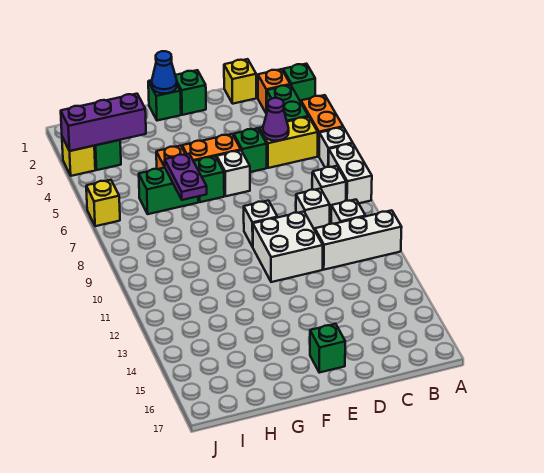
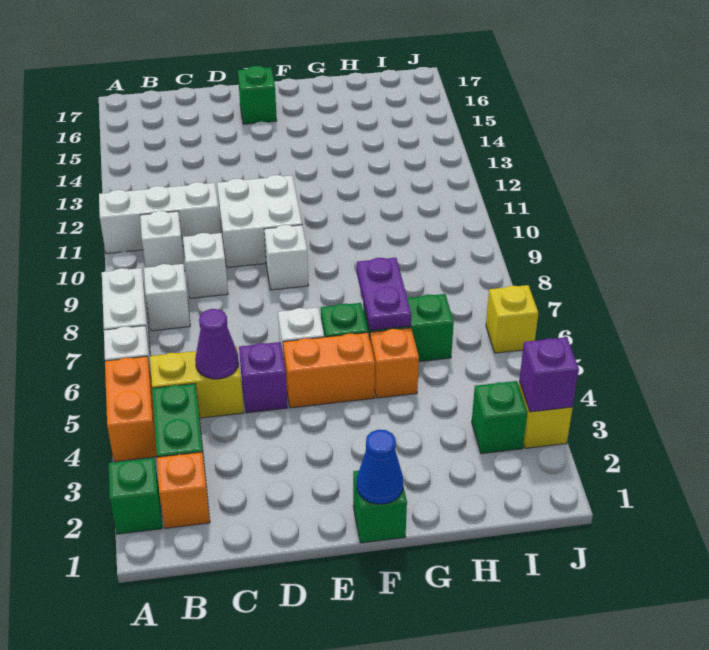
yellow 1x1 brick [224,59,256,104] -> none
green 1x1 brick [234,128,267,172] -> purple 1x1 brick [239,342,288,413]
green 1x1 brick [175,70,206,115] -> none
purple 1x3 brick [61,94,146,151] -> purple 1x1 brick [519,337,579,412]

